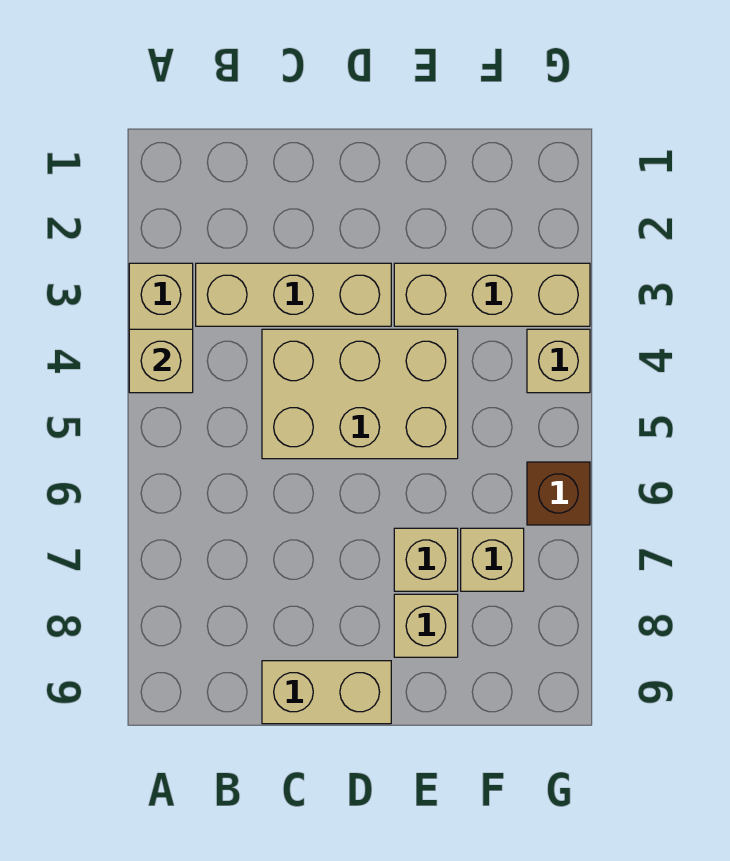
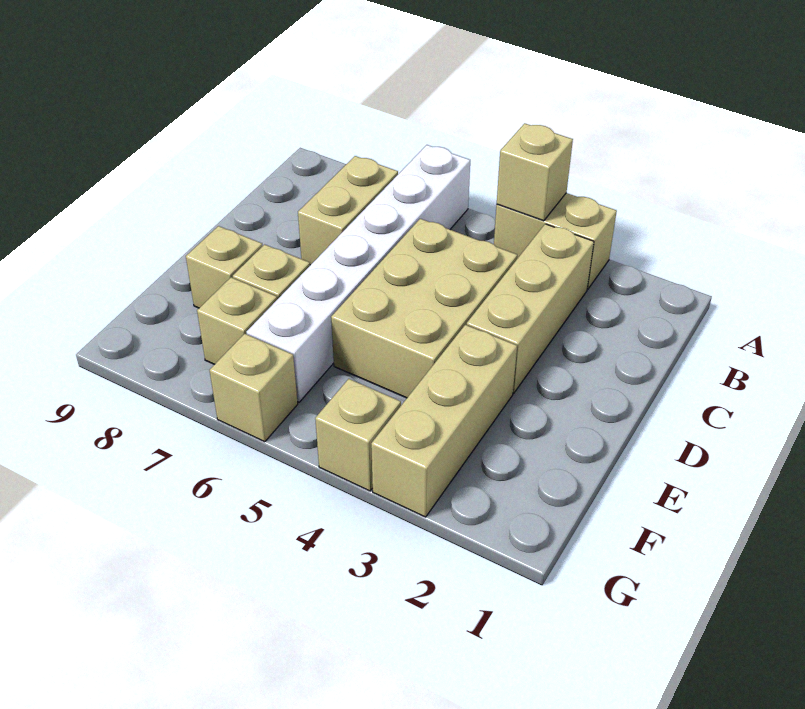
none -> white 1x6 brick [246,145,470,402]
tan 1x2 brick [262,661,391,724] -> tan 1x2 brick moved to [298,156,398,265]
brown 1x1 brick [527,462,590,525] -> tan 1x1 brick [210,334,298,442]

